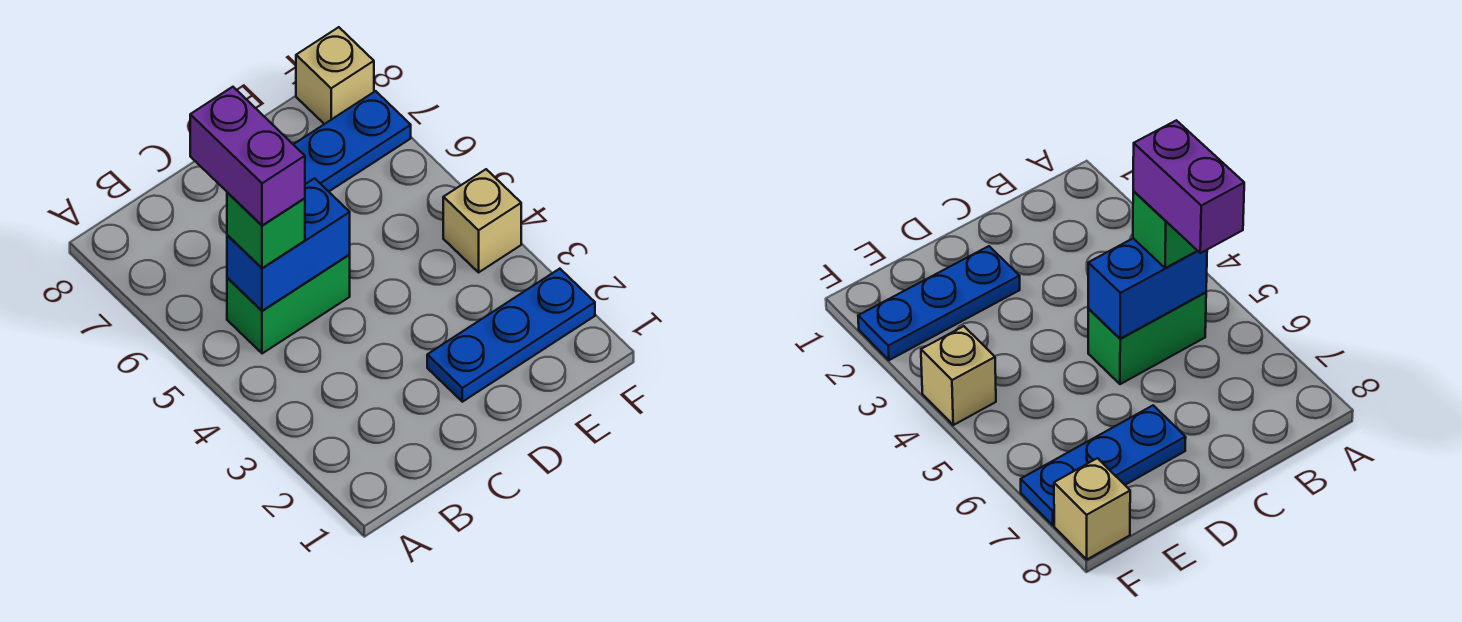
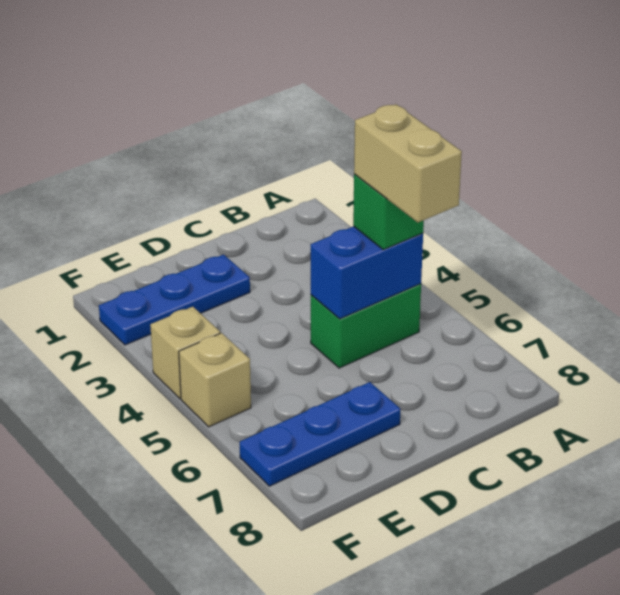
purple 1x2 brick [190,87,305,225] -> tan 1x2 brick [354,104,462,222]
tan 1x1 brick [296,27,374,124] -> tan 1x1 brick moved to [179,333,251,427]

